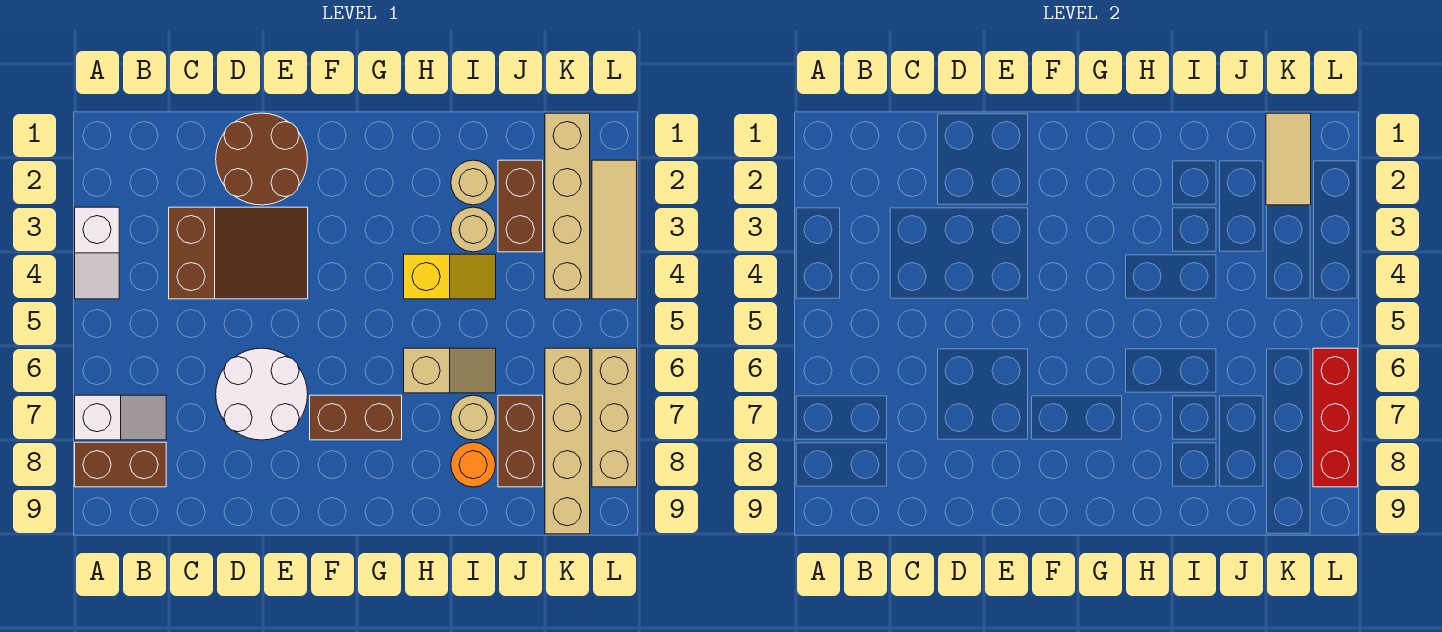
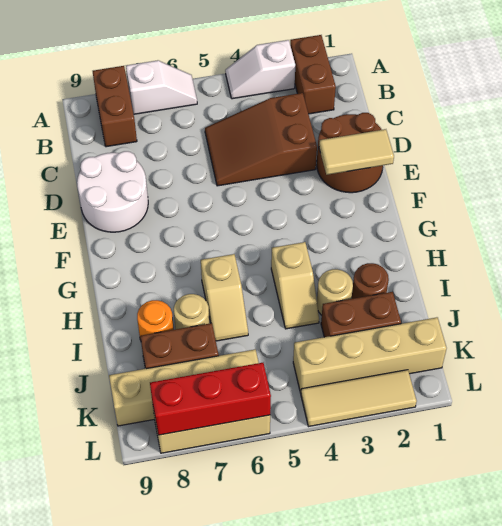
white 1x2 slope [75,395,166,440] -> white 1x2 slope turned to [126,60,197,114]
brown 2x3 slope [169,207,308,299] -> brown 2x3 slope turned to [205,93,317,186]
white 2x2 round brick [216,348,308,440] -> white 2x2 round brick moved to [77,151,148,232]
brown 1x2 brick [310,395,402,440] -> brown 1x2 brick moved to [290,35,336,114]
yellow 1x2 slope [404,254,496,299] -> tan 1x2 slope [271,242,319,329]
tan 1x1 round brick [451,160,496,205] -> brown 1x1 round brick [352,263,389,299]
tan 1x2 tile [1266,113,1311,205] -> tan 1x2 tile moved to [319,129,394,175]

